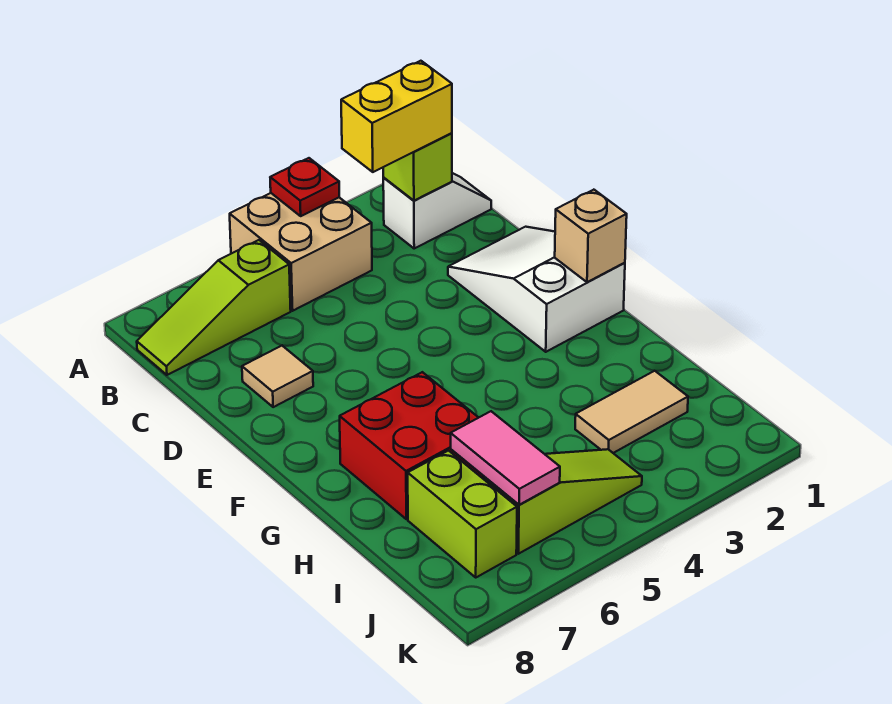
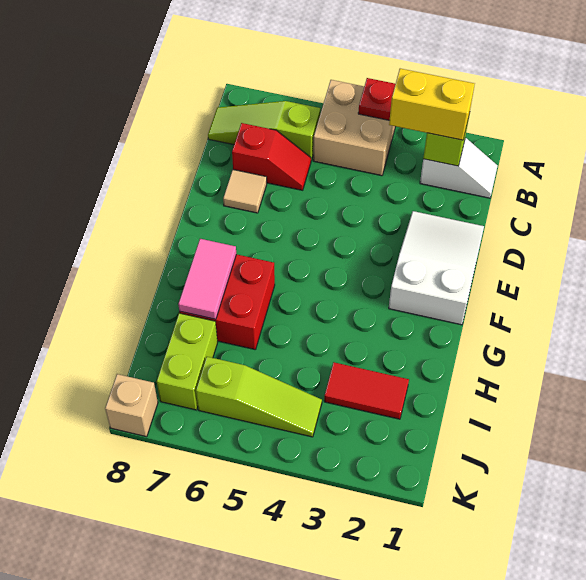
none -> red 1x2 slope [232,123,311,190]
tan 1x1 brick [555,190,627,282] -> tan 1x1 brick moved to [105,374,158,437]
tan 1x2 tile [575,371,688,453] -> red 1x2 tile [324,362,409,419]
pink 1x2 tile [451,411,560,505] -> pink 1x2 tile moved to [178,239,236,319]

